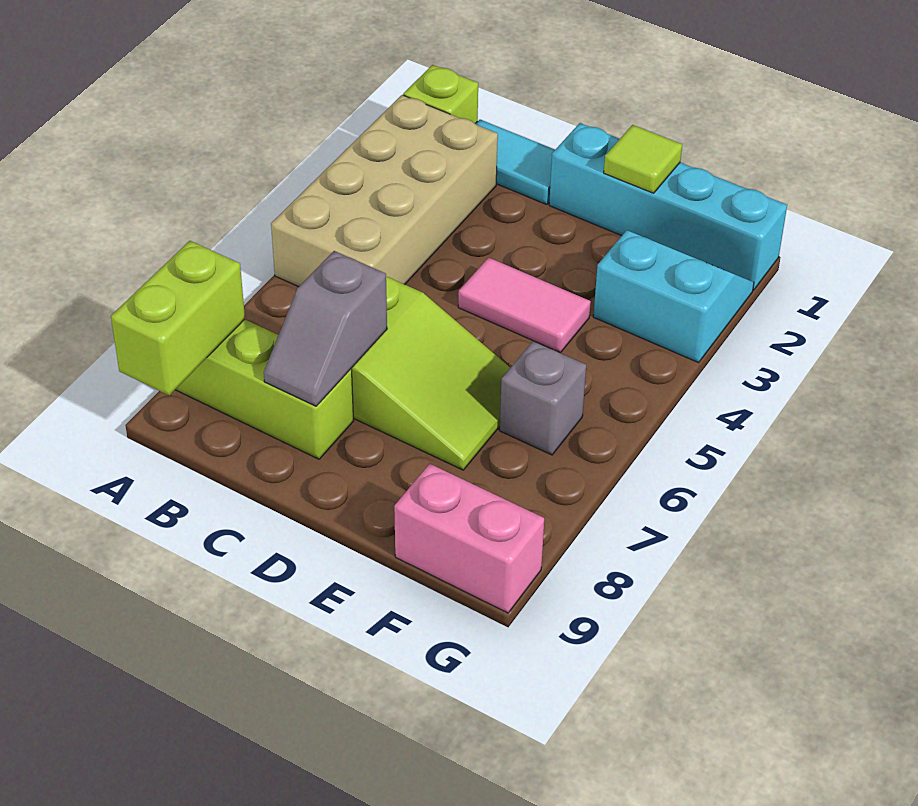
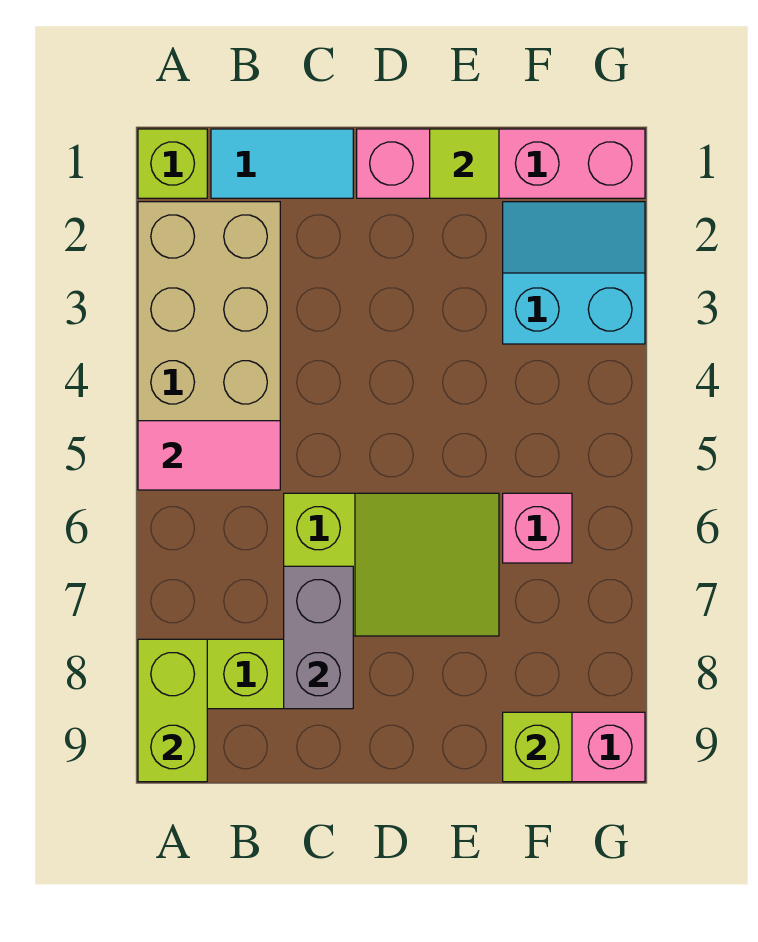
grey 1x2 slope [264,251,387,406] -> grey 1x2 brick [284,566,353,709]
cyan 1x4 brick [549,123,787,290] -> pink 1x4 brick [357,129,645,198]
pink 1x2 tile [458,258,591,353] -> pink 1x2 tile moved to [138,421,280,490]
grey 1x1 brick [500,341,586,455] -> pink 1x1 brick [503,493,572,563]
none -> lime 1x1 brick [503,712,572,782]

